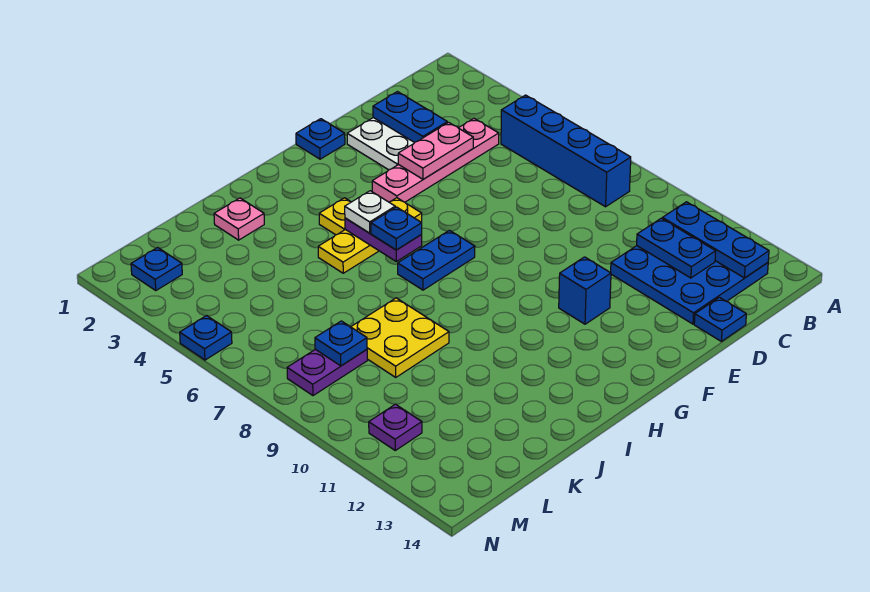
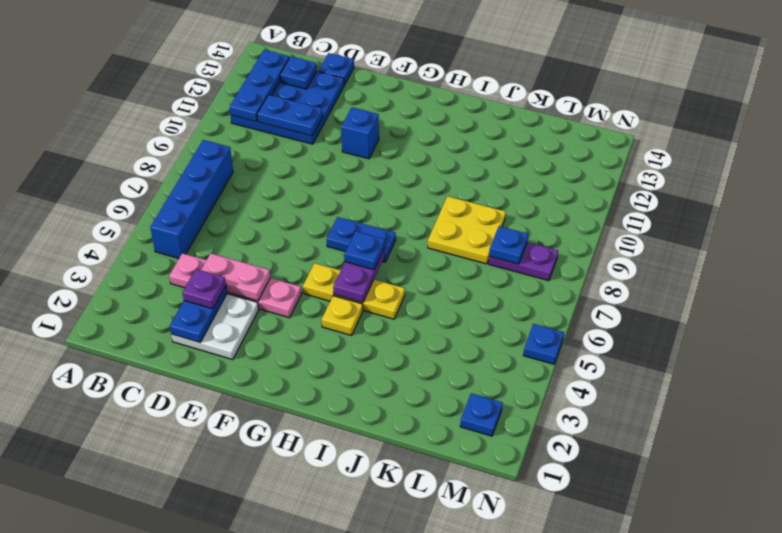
blue 1x2 plate [637,218,716,278] -> blue 1x2 plate turned to [257,95,323,136]
blue 1x1 plate [296,119,345,159] -> blue 1x1 plate moved to [280,56,317,89]
white 1x1 plate [345,191,395,233] -> none
pink 1x1 plate [214,198,264,240] -> none
purple 1x1 plate [369,404,422,450] -> purple 1x1 plate moved to [182,269,226,309]

